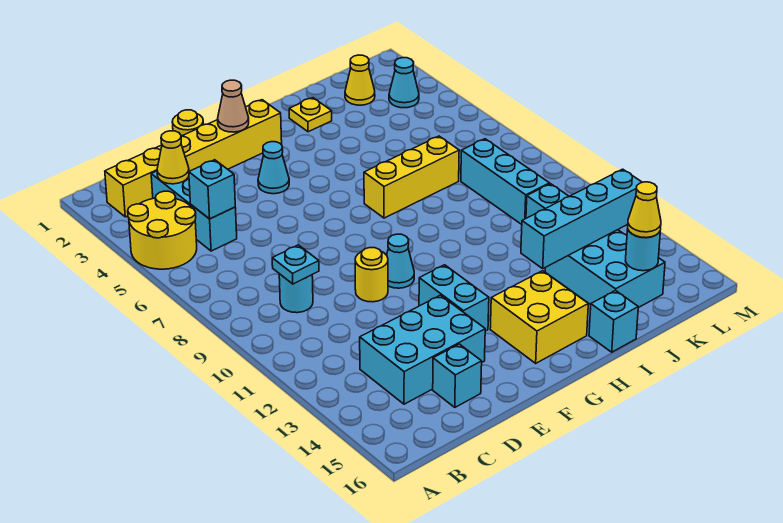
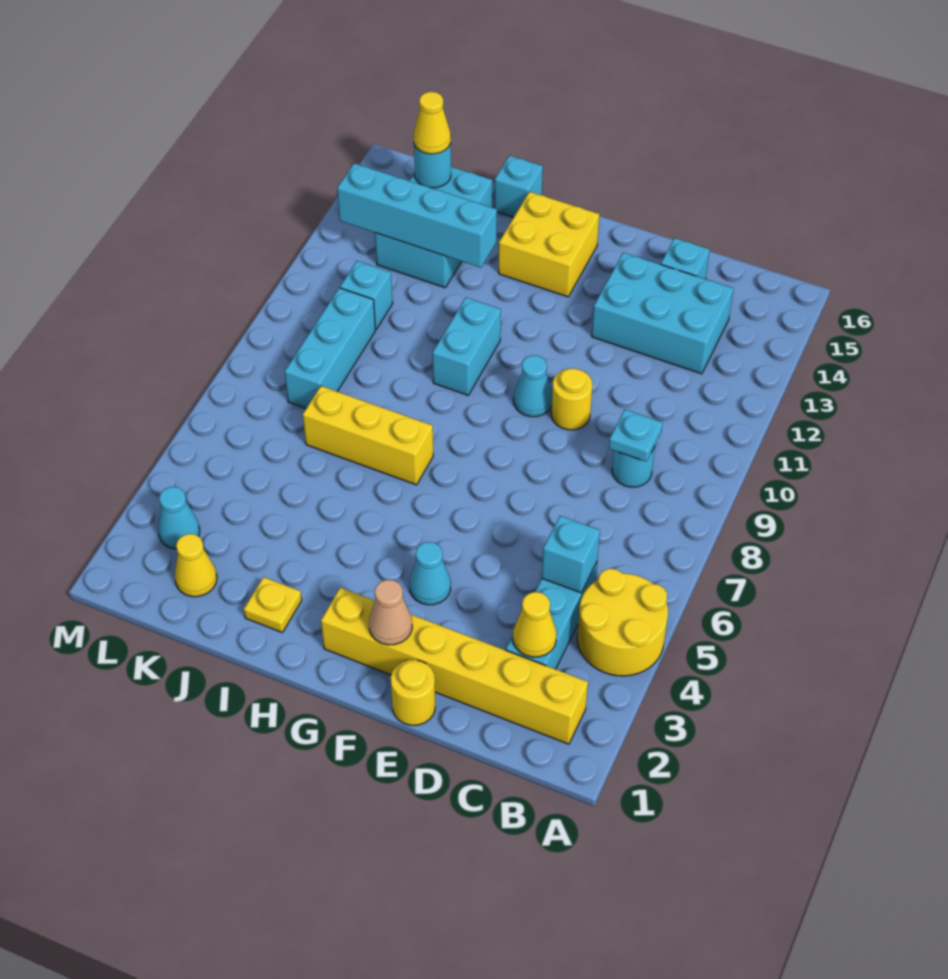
cyan 1x2 brick [419,265,489,331] -> cyan 1x2 brick moved to [433,297,501,395]

